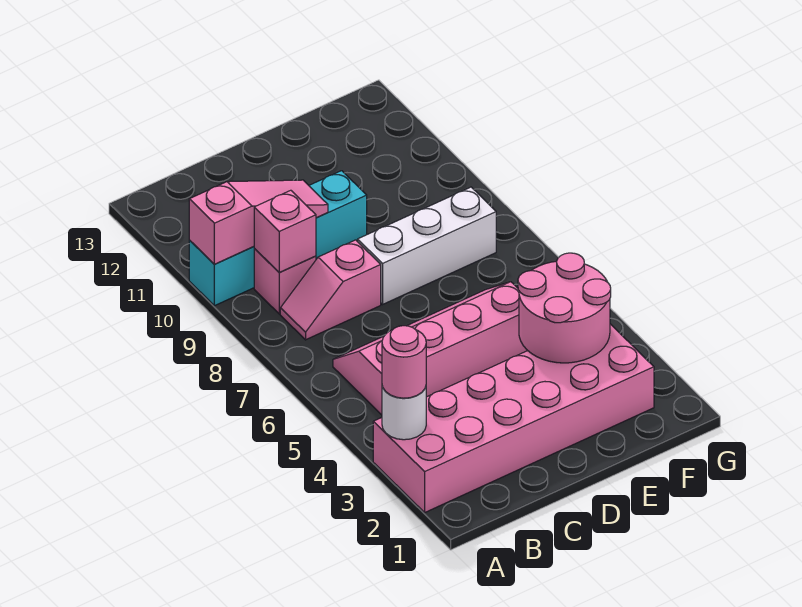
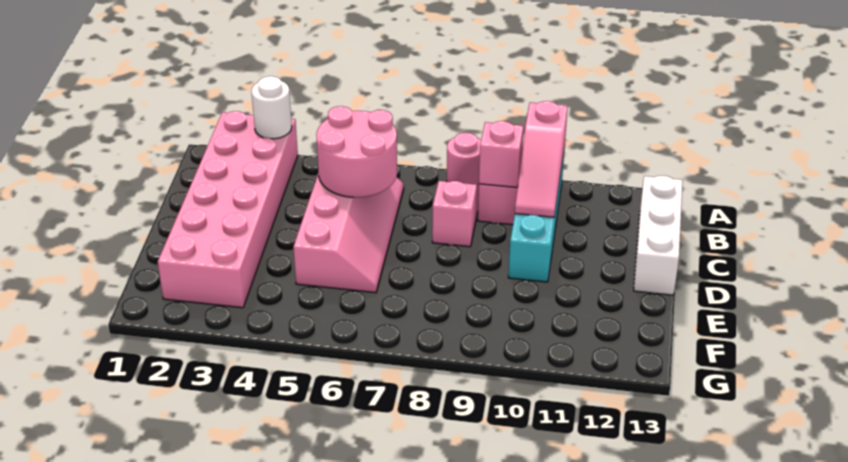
pink 1x1 round brick [382,326,426,398] -> pink 1x1 round brick moved to [447,133,481,187]
white 1x3 brick [358,187,496,304] -> white 1x3 brick moved to [634,176,683,295]
pink 2x2 round brick [518,253,611,363] -> pink 2x2 round brick moved to [316,106,397,198]

